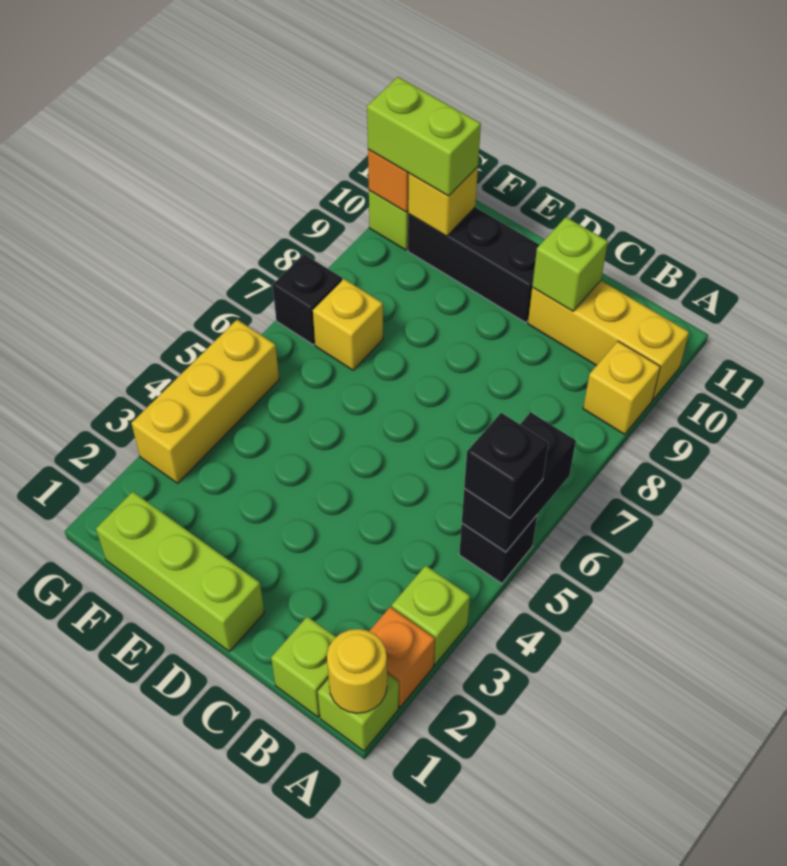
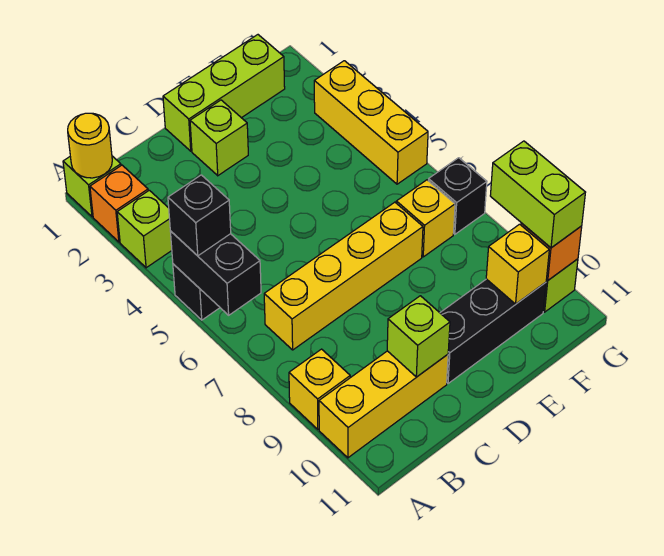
lime 1x1 brick [271,617,336,717] -> lime 1x1 brick moved to [190,100,248,176]
none -> yellow 1x4 brick [264,202,423,350]
lime 1x2 brick [367,77,481,196] -> lime 1x2 brick turned to [490,141,585,248]

